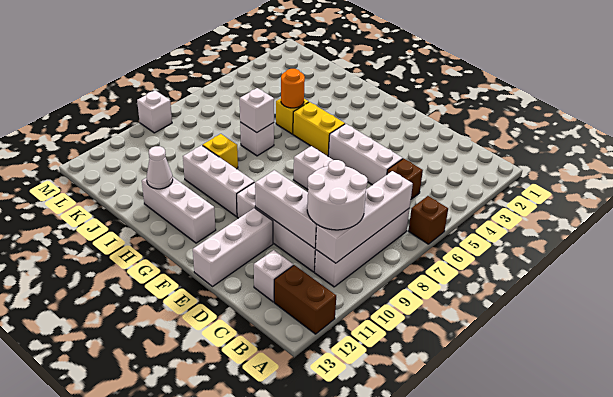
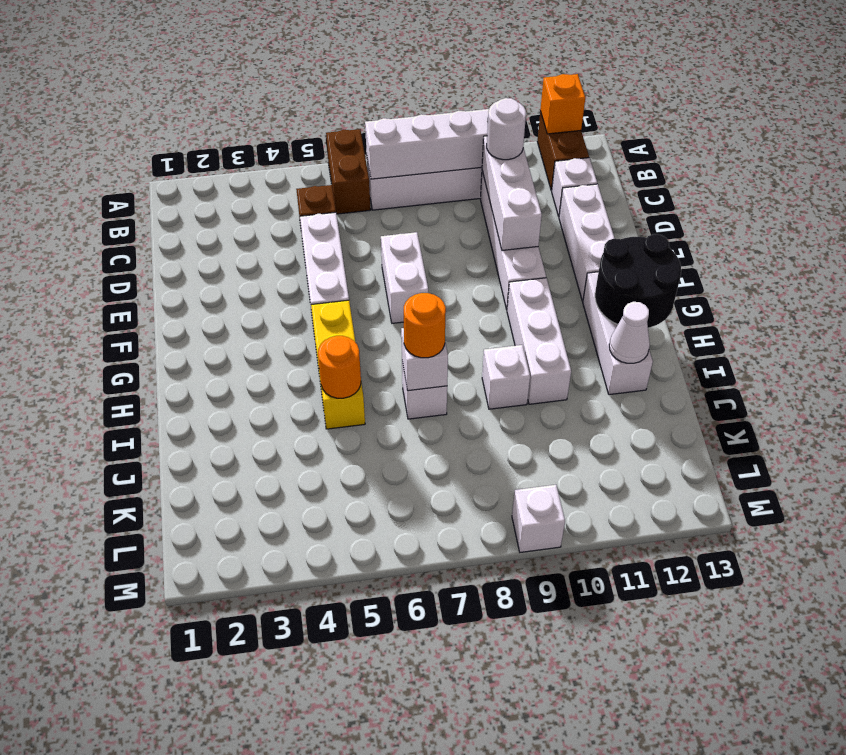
brown 1x1 brick [409,196,448,244] -> brown 1x2 brick [326,129,371,214]
none -> orange 1x1 brick [540,74,585,134]
white 2x2 round brick [307,160,368,230] -> white 1x1 round brick [487,98,526,160]
white 1x3 brick [193,208,273,286] -> white 1x3 brick turned to [559,184,615,301]
none -> black 2x2 round brick [595,234,681,328]
none -> orange 1x1 round brick [404,293,446,358]
yellow 1x1 brick [203,134,238,169] -> white 1x1 brick [482,345,530,409]

